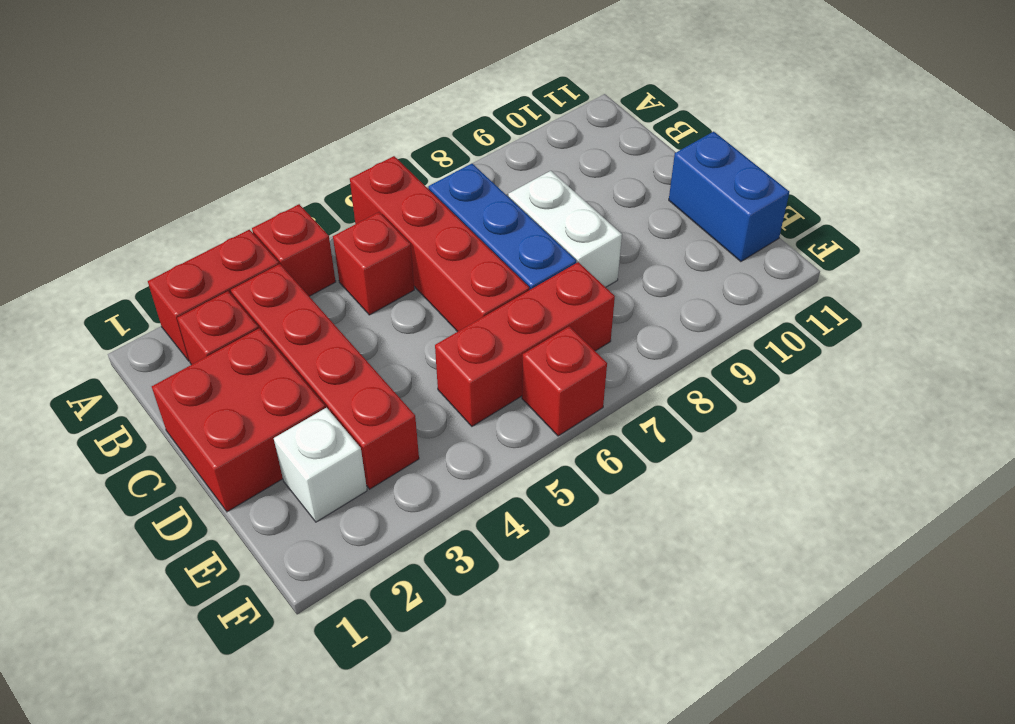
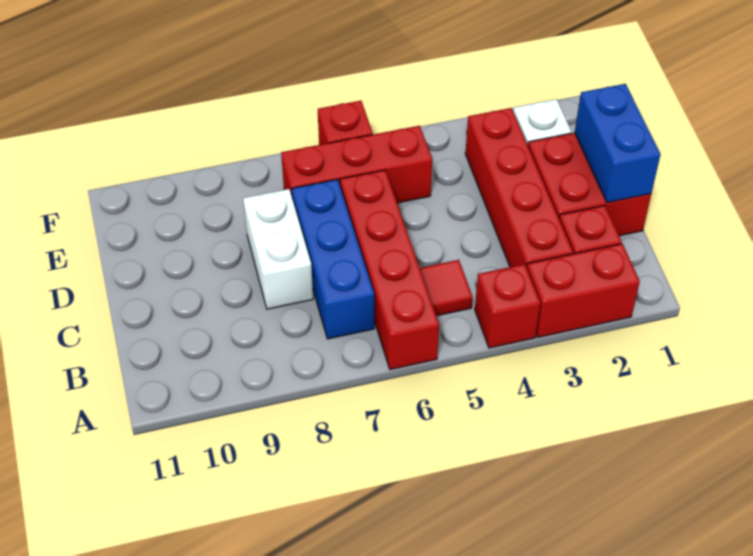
red 1x1 brick [333,212,414,315] -> red 1x1 tile [420,260,473,316]
blue 1x2 brick [669,132,789,262] -> blue 1x2 brick moved to [575,84,661,203]

